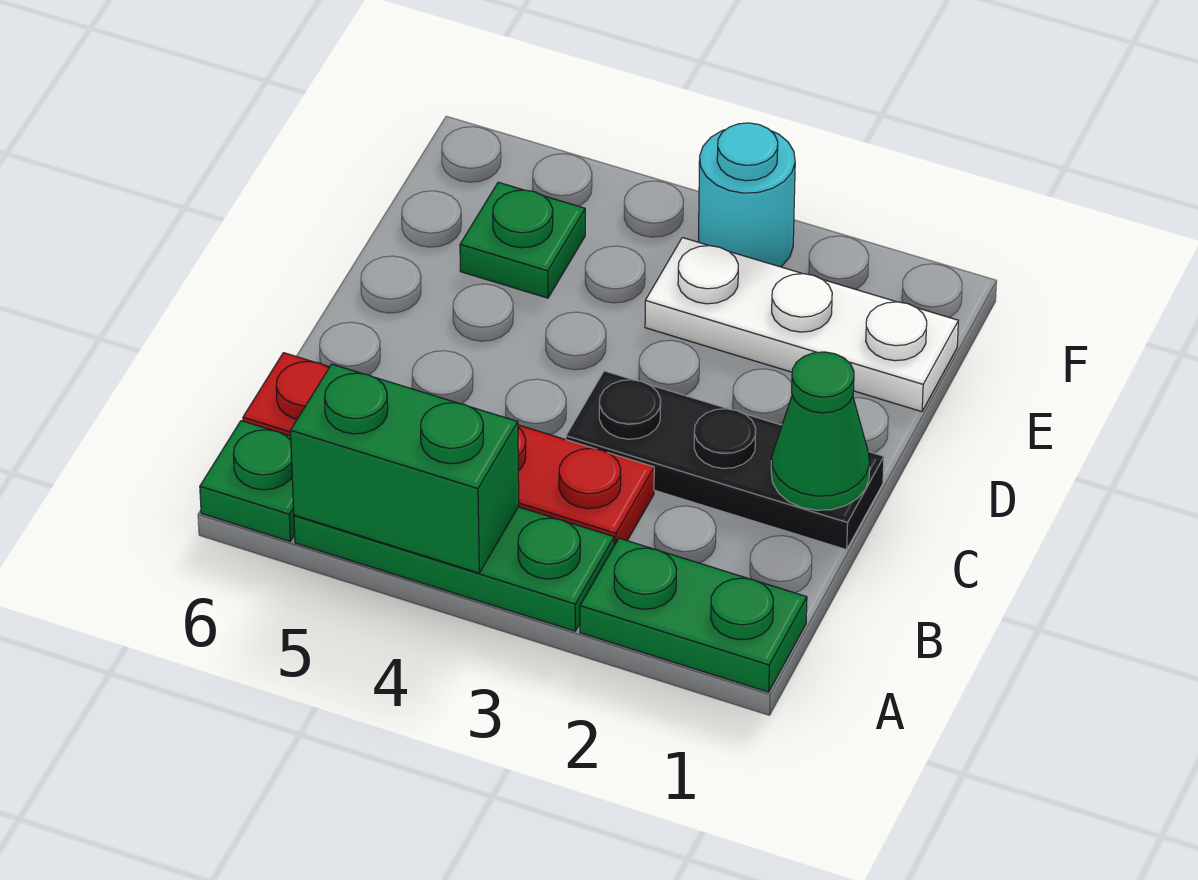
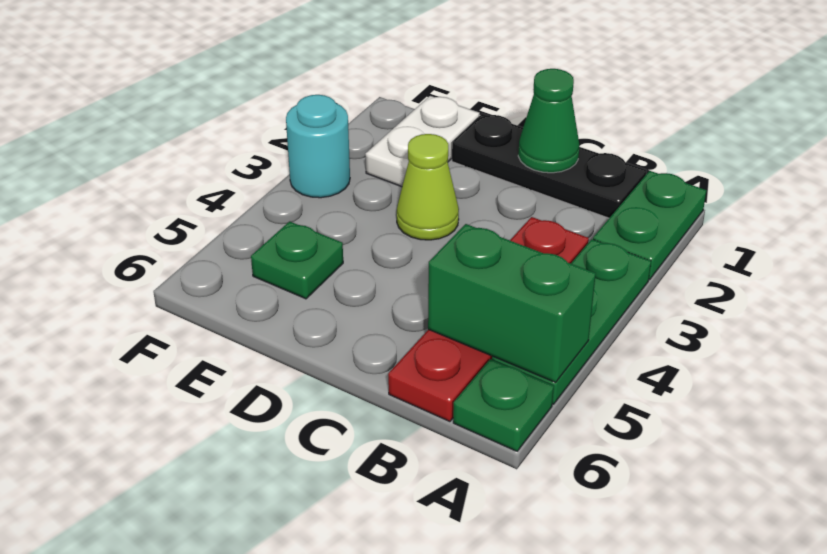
green 1x2 brick [291,364,519,573] -> green 1x2 brick turned to [428,224,596,382]
black 1x3 plate [566,371,884,550] -> black 1x3 plate turned to [452,114,647,218]
none -> lime 1x1 cone [396,134,459,240]
white 1x3 plate [645,238,958,412] -> white 1x2 plate [365,96,480,187]

